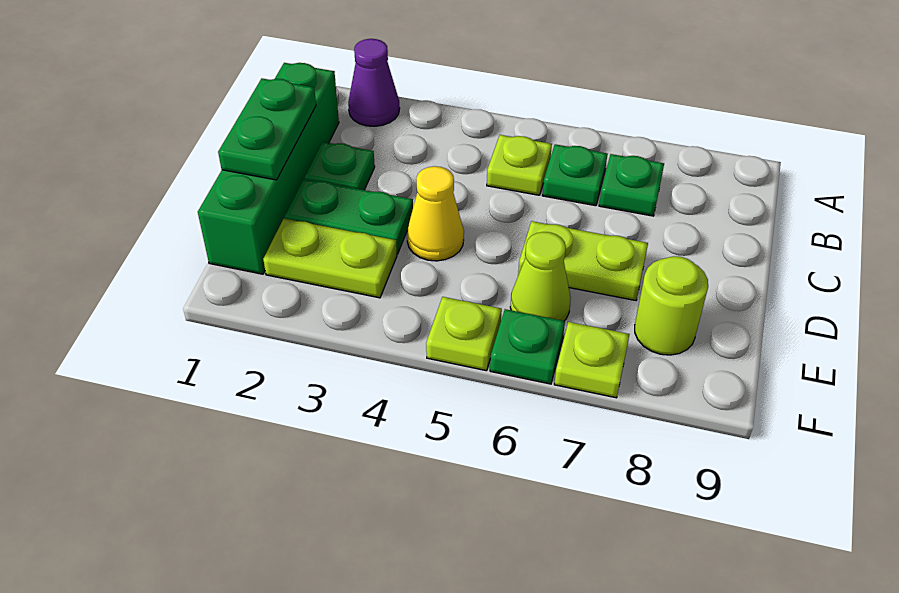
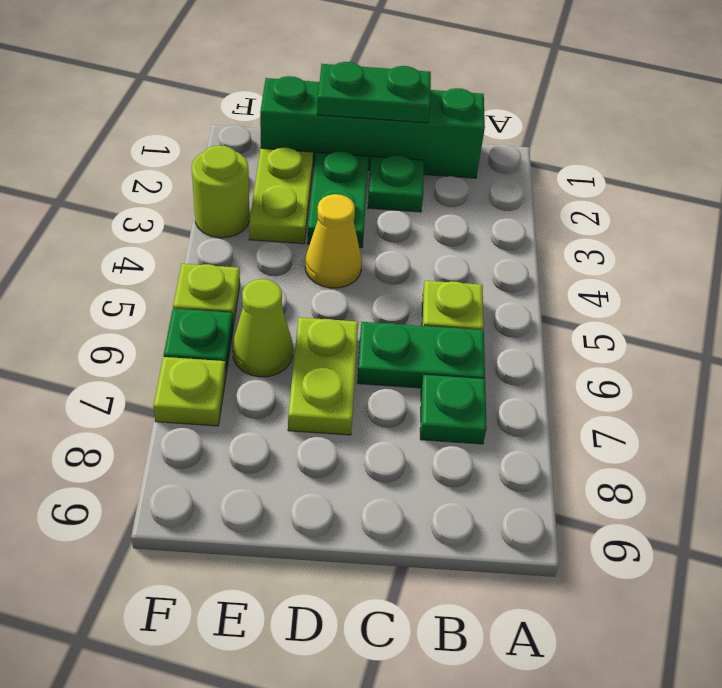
purple 1x1 cone [348,39,400,126] -> none
green 1x1 plate [542,144,608,206] -> green 1x2 plate [357,322,485,388]
lime 1x1 round brick [635,256,708,355] -> lime 1x1 round brick moved to [192,145,250,238]

